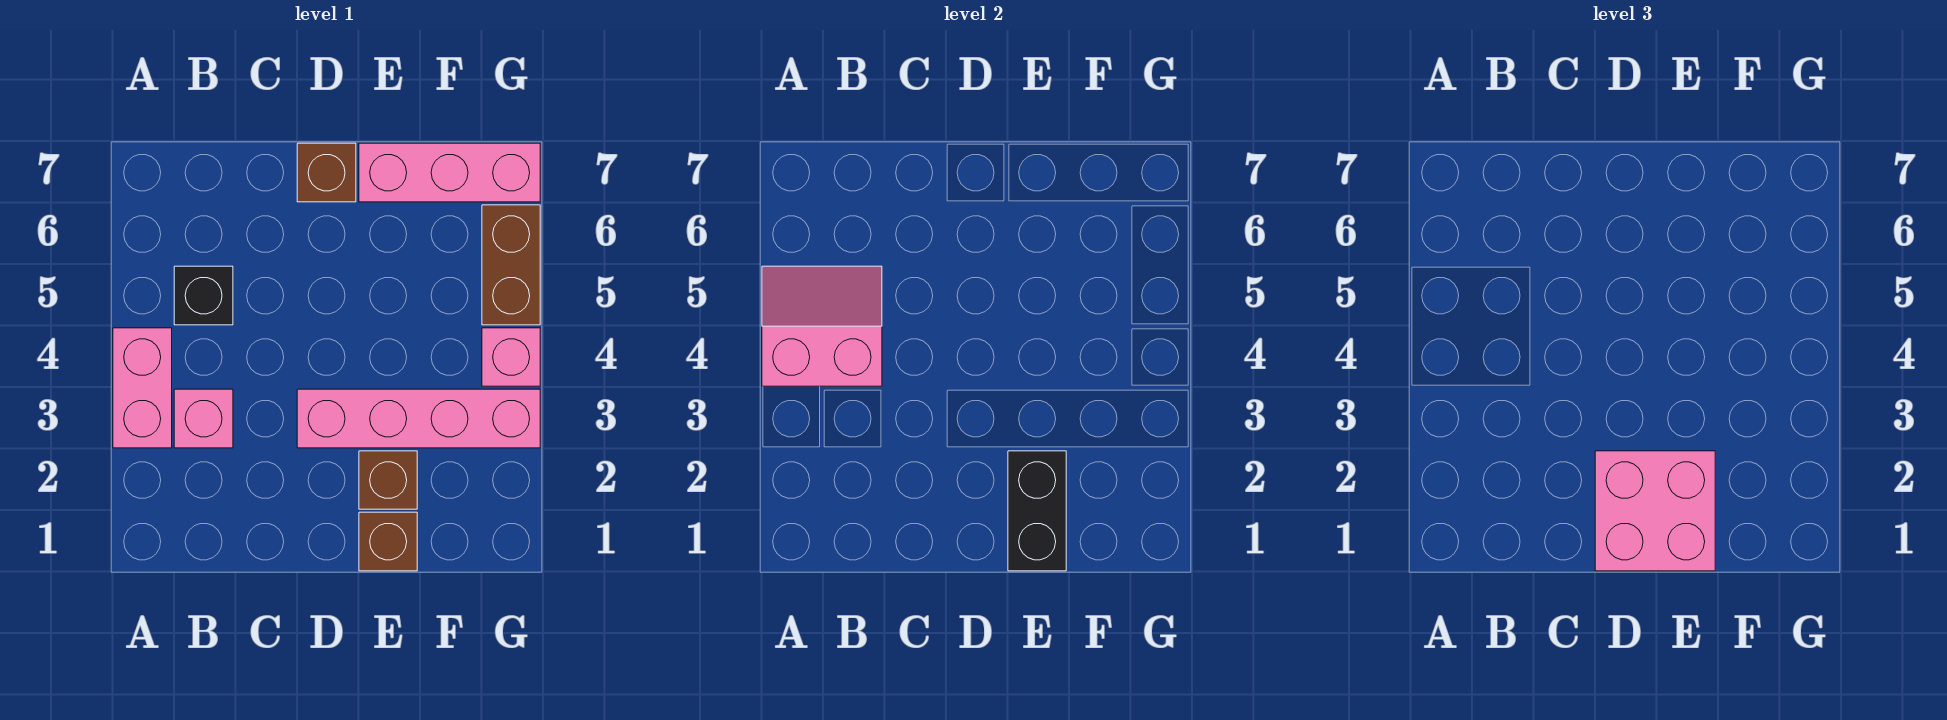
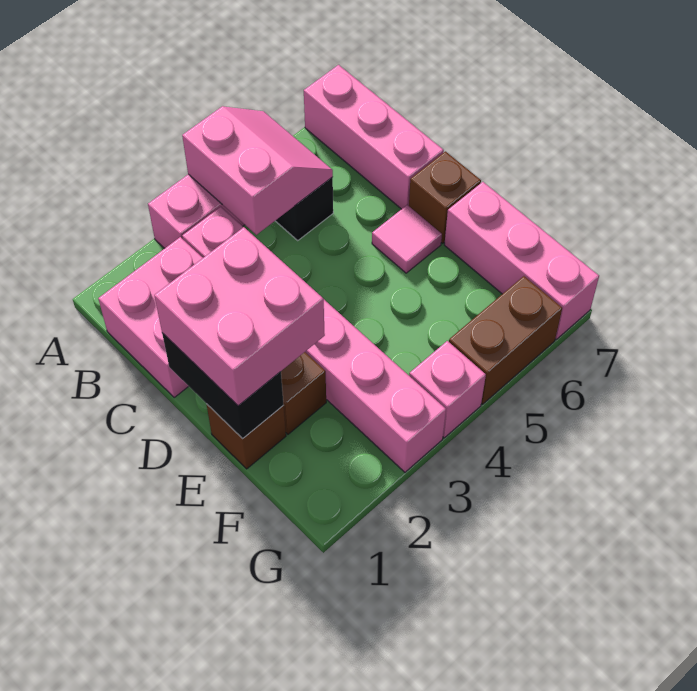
none -> pink 1x3 brick [304,65,444,209]
none -> pink 2x2 brick [98,237,203,398]
none -> pink 1x1 tile [372,205,442,273]
black 1x2 brick [1008,451,1066,571] -> black 1x2 brick turned to [162,333,284,439]

